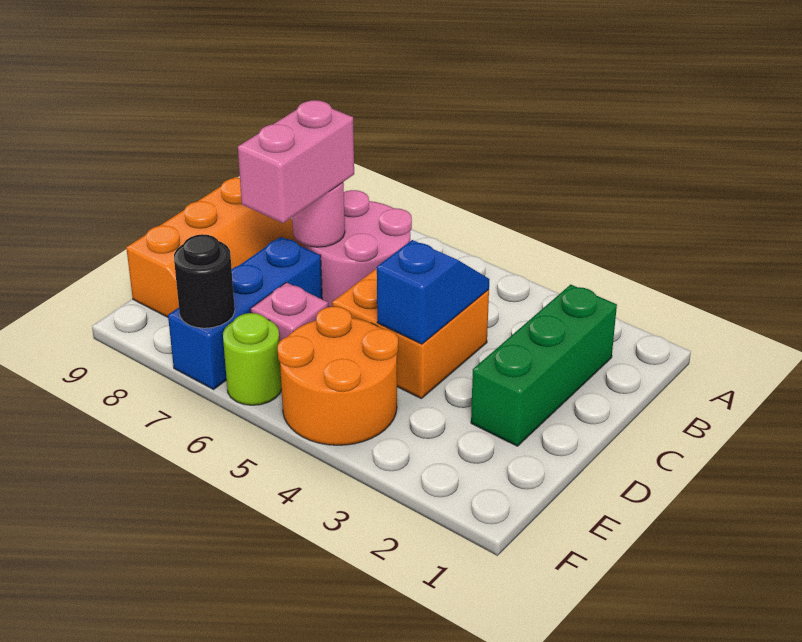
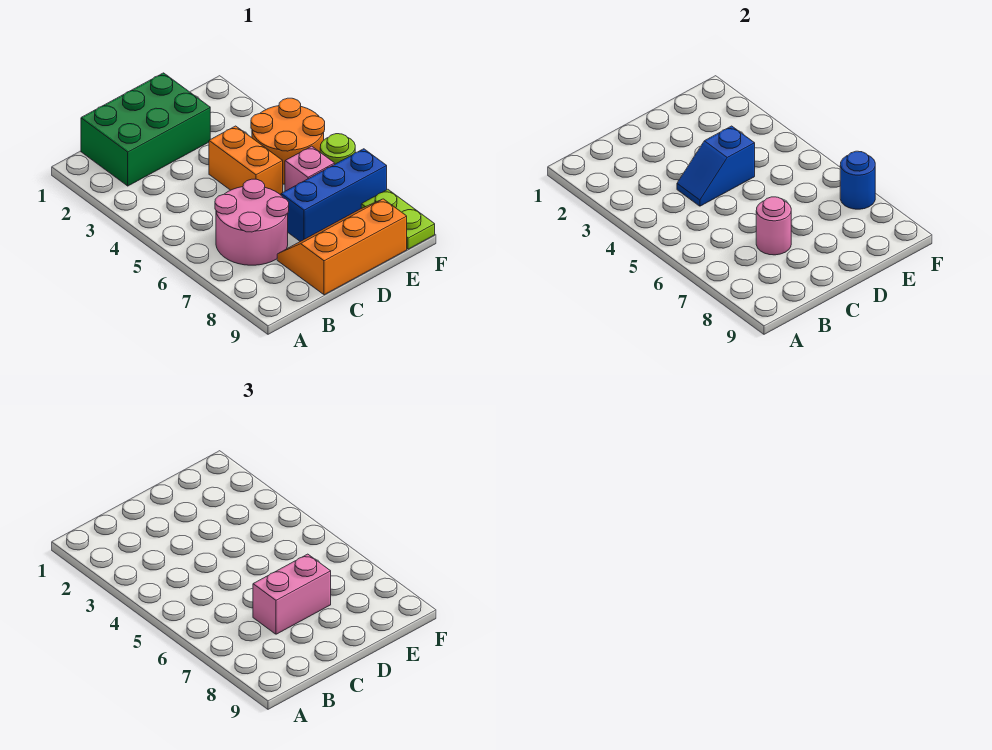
green 1x3 brick [471,285,617,446] -> green 2x3 brick [81,73,210,186]
orange 2x2 brick [332,268,489,398] -> orange 1x2 brick [209,126,283,195]
black 1x1 round brick [174,234,235,328] -> blue 1x1 round brick [840,151,875,209]
none -> lime 1x2 plate [361,189,435,249]

